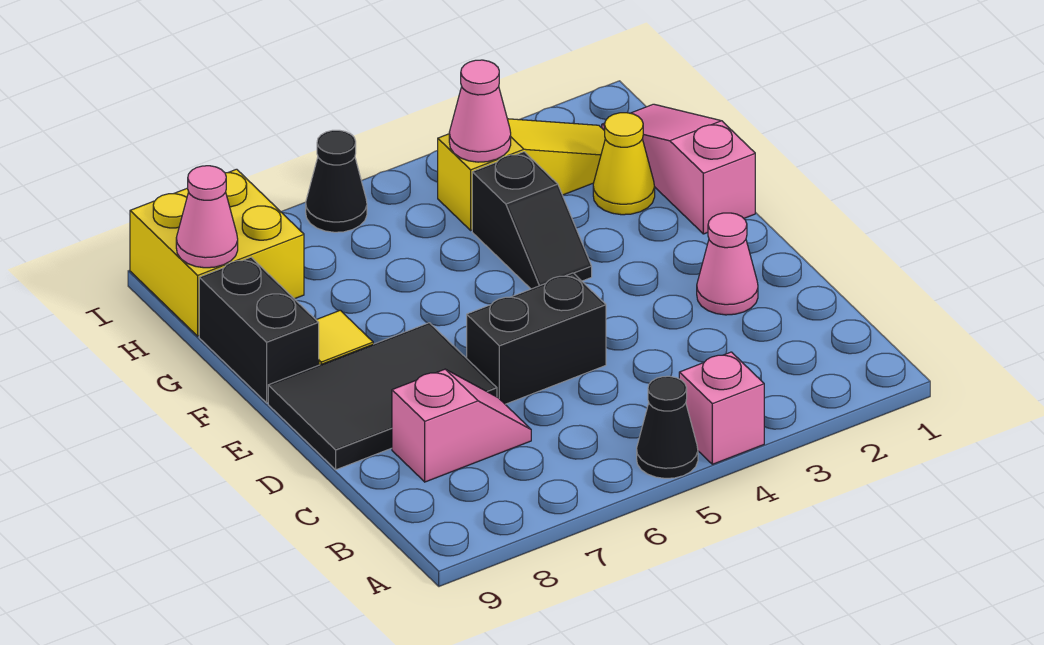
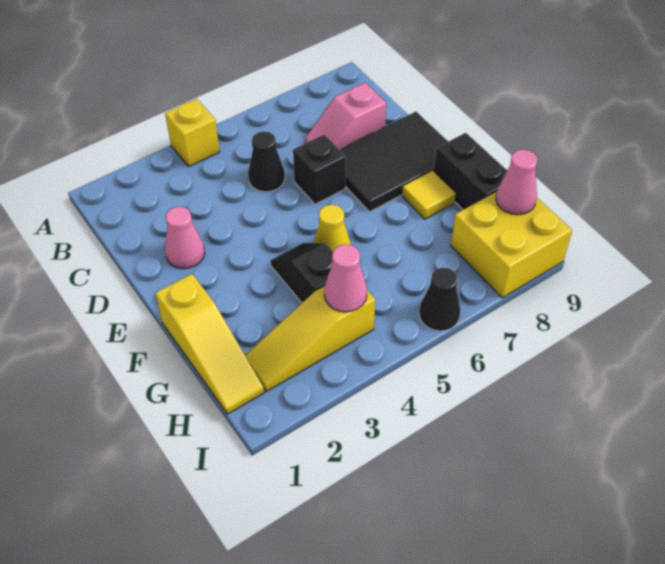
pink 1x1 brick [679,352,764,464] -> yellow 1x1 brick [165,99,220,166]
black 1x1 cone [637,376,698,478] -> black 1x1 cone moved to [248,131,285,192]
black 1x2 brick [467,273,606,404] -> black 1x1 brick [293,135,346,204]
pink 1x3 slope [602,104,755,234] -> yellow 1x3 slope [155,274,264,414]
yellow 1x1 cone [593,113,655,215] -> yellow 1x1 cone moved to [313,205,351,251]

